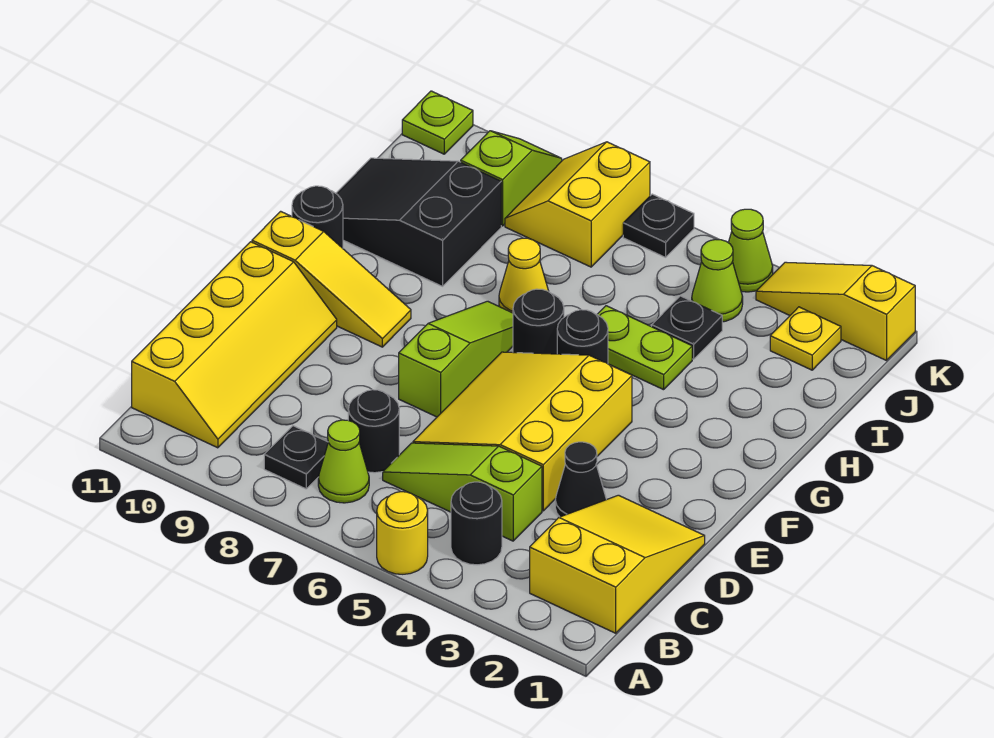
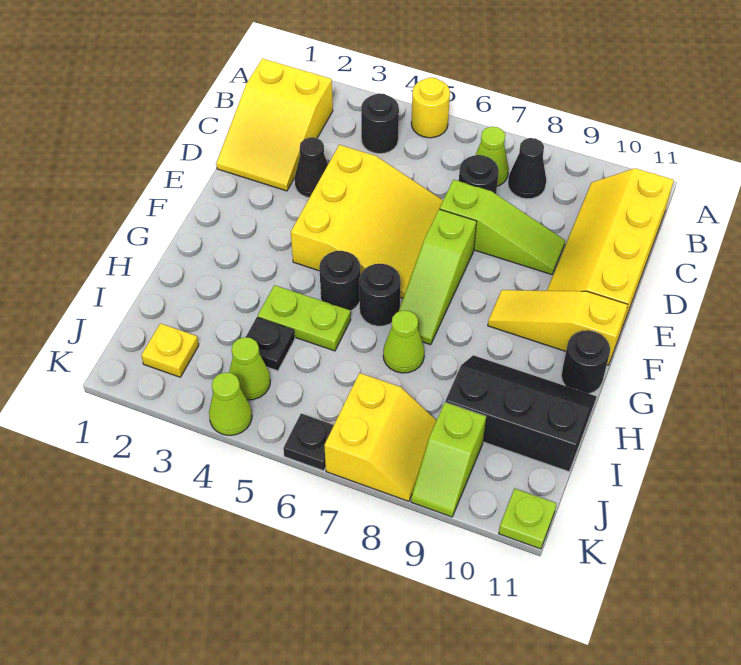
black 1x1 plate [264,426,328,489] -> black 1x1 cone [508,138,546,199]
lime 1x3 slope [383,443,542,541] -> lime 1x3 slope moved to [440,180,565,275]
yellow 1x1 cone [499,238,549,313] -> lime 1x1 cone [383,310,424,373]
black 2x3 slope [336,158,501,286] -> black 2x3 slope turned to [445,355,597,472]
yellow 1x3 slope [756,262,915,361] -> none

